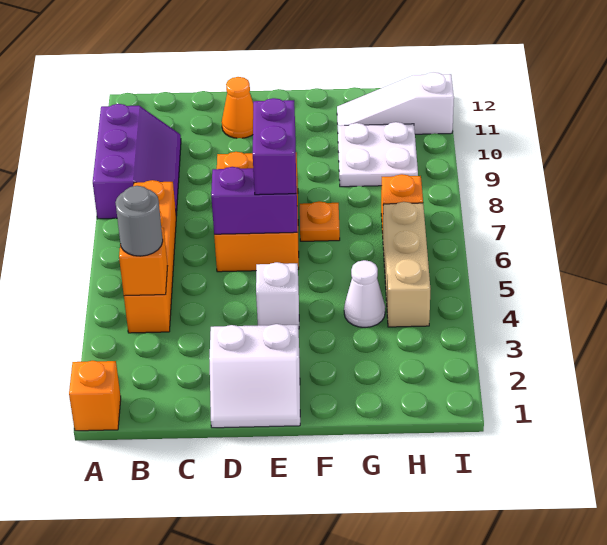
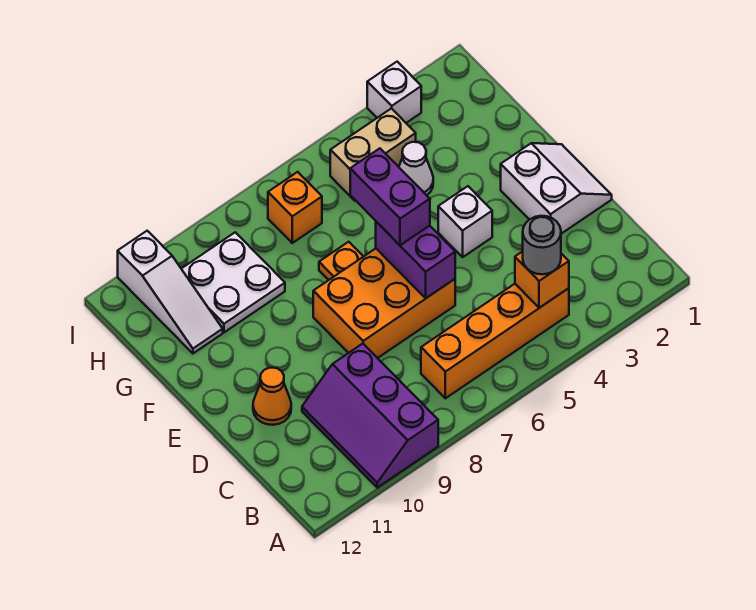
orange 1x1 brick [69,361,121,431] -> none
purple 2x3 slope [93,104,181,219] -> purple 2x3 slope turned to [302,344,438,487]
purple 1x2 brick [253,98,296,195] -> purple 1x2 brick turned to [350,148,430,245]
tan 1x3 brick [383,202,430,327] -> tan 1x2 brick [330,108,416,201]
none -> white 1x1 brick [367,62,421,123]

